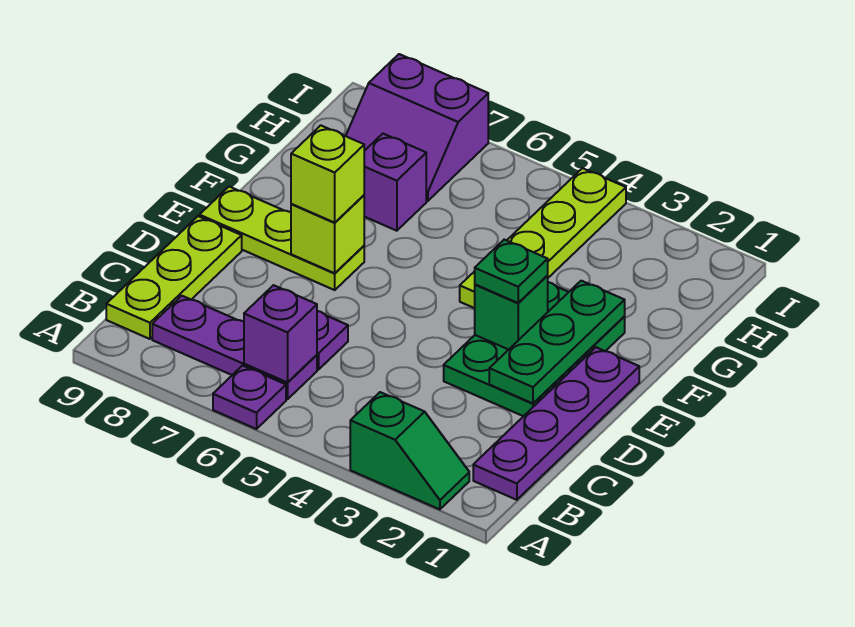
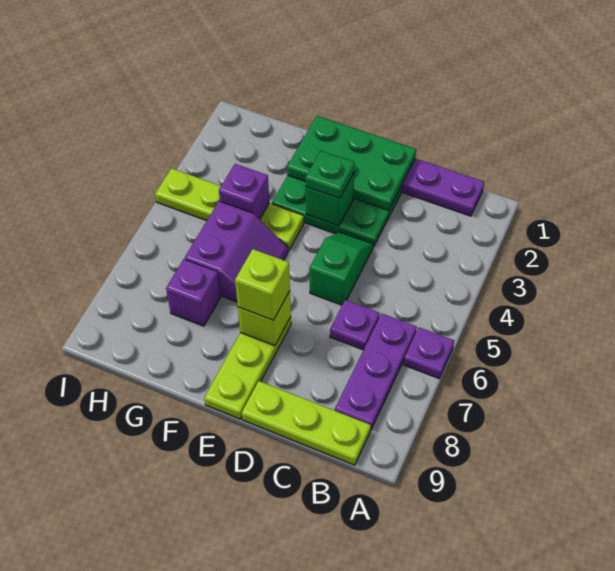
green 1x2 slope [350,392,469,509] -> green 1x2 slope moved to [310,232,373,305]
purple 1x1 brick [244,285,317,382] -> purple 1x1 brick moved to [219,164,269,220]
green 1x3 plate [489,281,625,403] -> green 2x3 plate [287,116,416,210]
purple 2x2 slope [346,54,488,201] -> purple 2x2 slope moved to [185,201,288,302]

